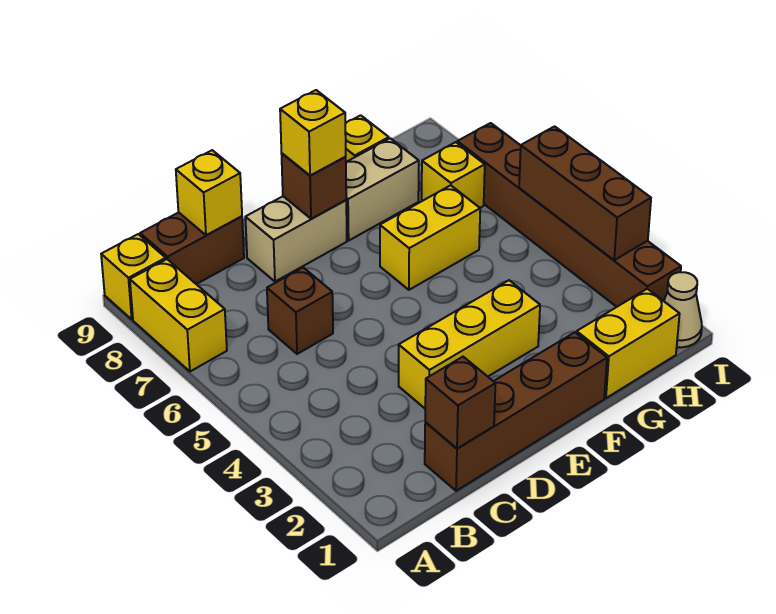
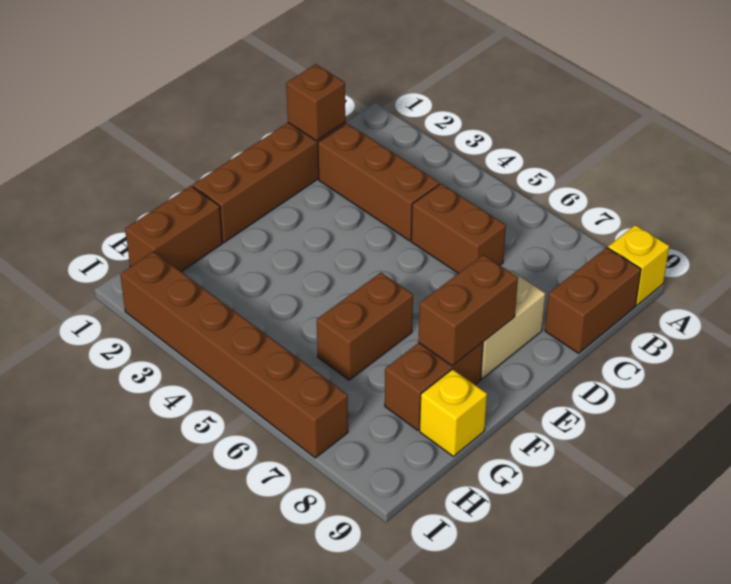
yellow 1x2 brick [130,259,227,371] -> none
brown 1x1 brick [267,268,333,354] -> brown 1x2 brick [411,184,506,273]
yellow 1x1 brick [176,150,242,235] -> none
yellow 1x3 brick [399,280,540,408] -> none
brown 1x1 brick [281,153,346,219] -> brown 1x2 brick [418,255,518,366]
yellow 1x1 brick [280,90,346,176] -> none
yellow 1x2 brick [380,185,480,290] -> brown 1x2 brick [317,273,413,380]
tan 1x2 brick [346,138,419,241] -> brown 1x2 brick [385,342,483,430]
yellow 1x2 brick [577,289,680,398] -> brown 1x2 brick [125,186,222,272]
yellow 1x1 brick [422,142,485,208] -> none
tan 1x1 cone [664,272,702,348] -> none
brown 1x3 brick [519,126,651,260] -> brown 1x3 brick moved to [318,123,439,241]

